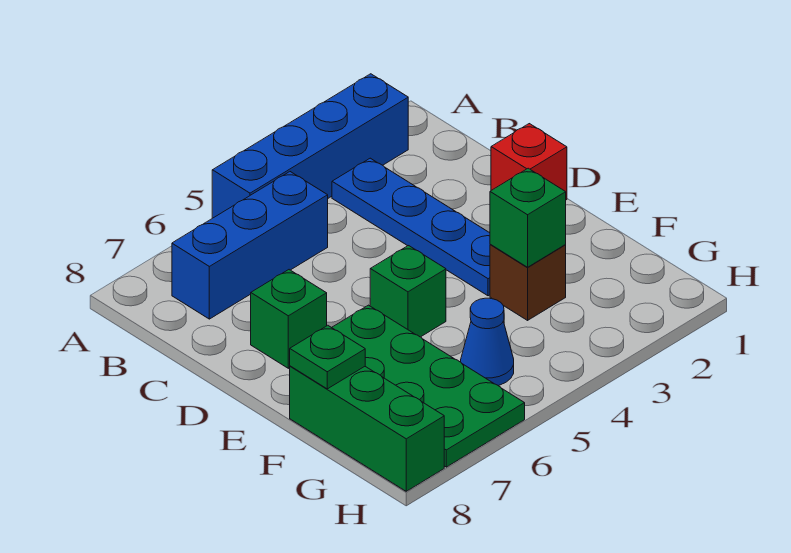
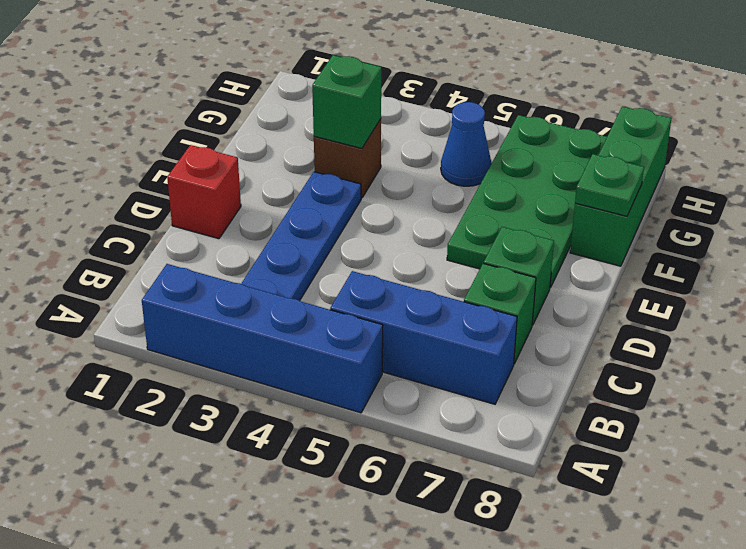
green 1x1 brick [370,246,446,337] -> green 1x1 brick moved to [464,263,536,364]

